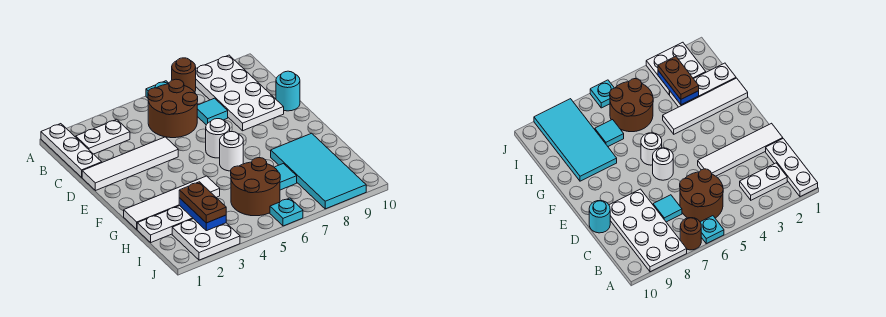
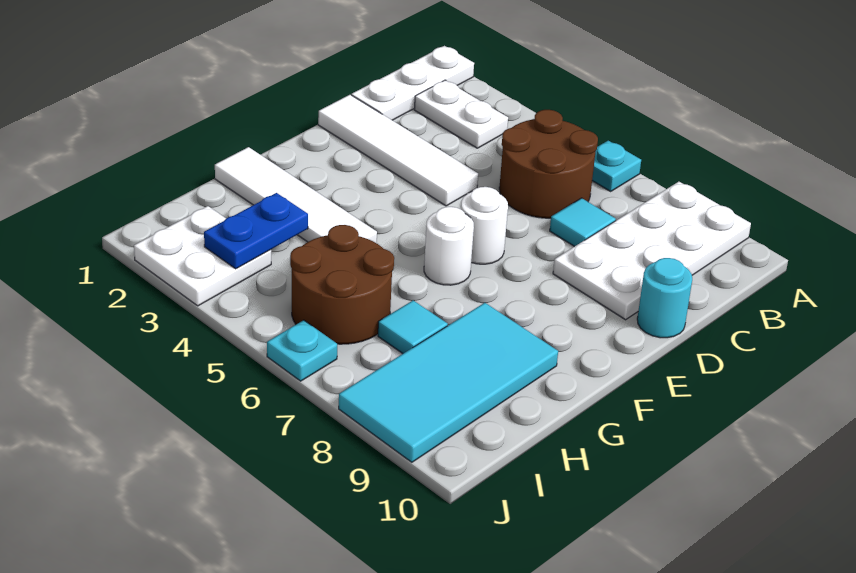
brown 1x1 round brick [172,58,196,92] -> none
white 1x3 plate [137,206,193,242] -> none
brown 1x2 plate [179,182,226,223] -> none

